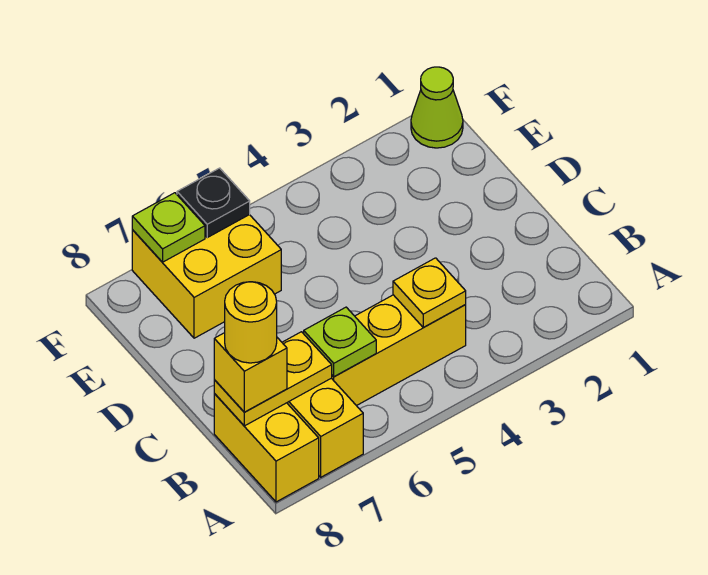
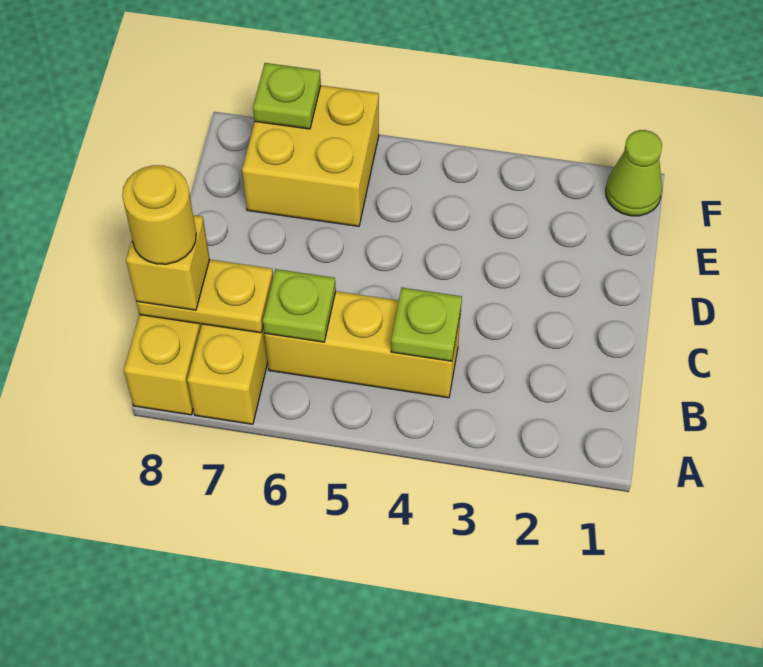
yellow 1x1 plate [393,258,466,327] -> lime 1x1 plate [391,288,462,361]
black 1x1 plate [177,168,250,237] -> none

